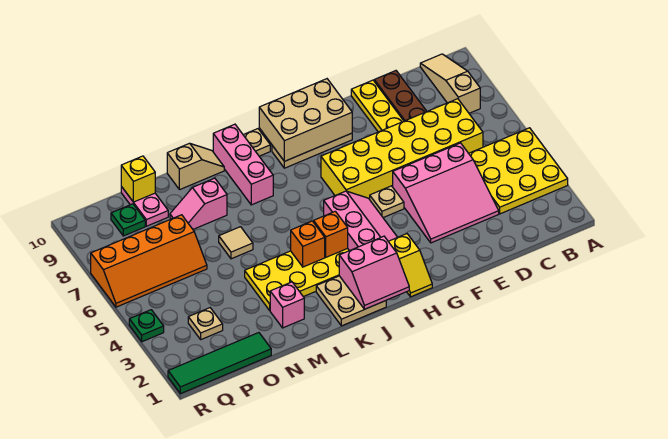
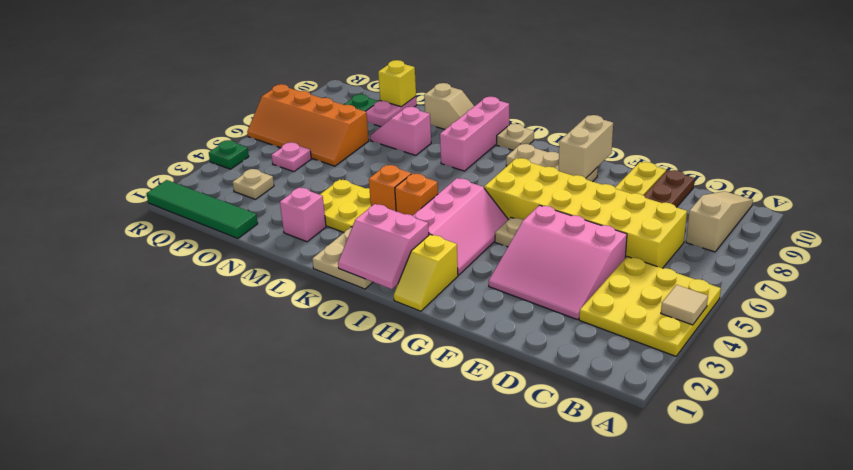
tan 2x3 brick [259,79,352,161] -> tan 1x2 brick [559,115,613,178]
tan 1x1 tile [219,227,253,259] -> tan 1x1 tile moved to [661,285,708,325]
none -> pink 1x1 plate [271,142,311,172]

